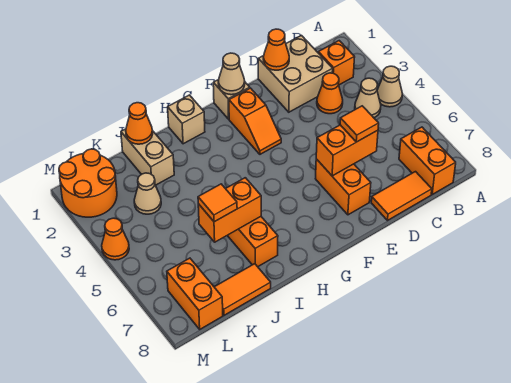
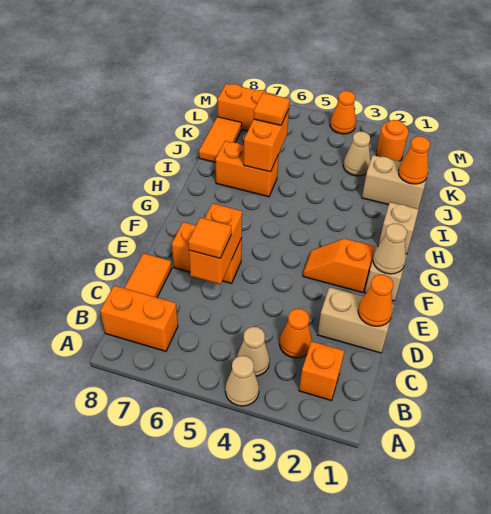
tan 2x2 brick [258,36,333,112] -> tan 1x2 brick [317,287,394,353]
orange 2x2 round brick [59,149,117,217] -> orange 1x1 round brick [376,120,408,161]

